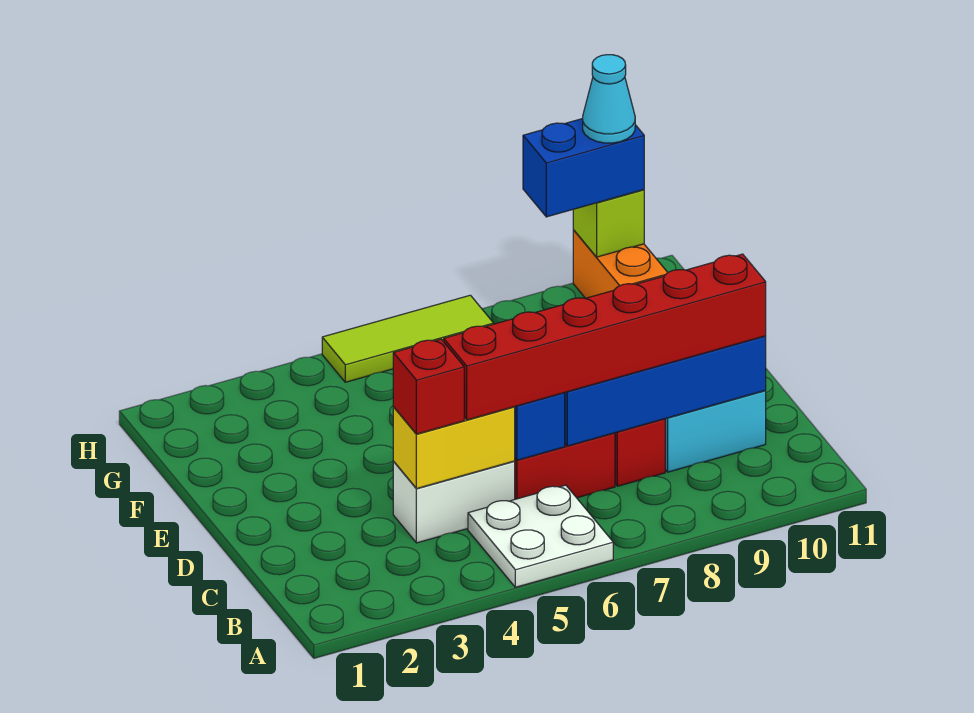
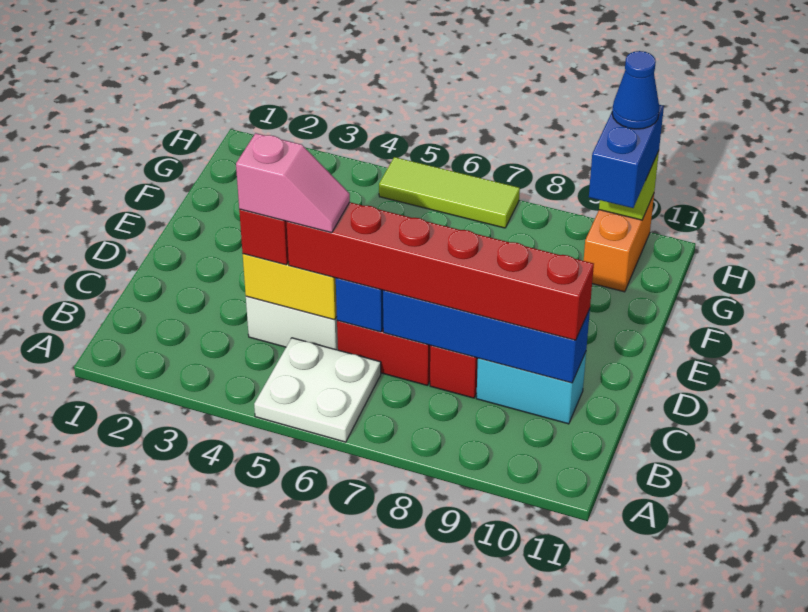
none -> pink 1x2 slope [236,133,350,233]
blue 1x2 brick [523,119,644,217] -> blue 1x2 brick turned to [589,105,664,208]
cyan 1x1 cone [583,55,635,143] -> blue 1x1 cone [612,51,659,129]

